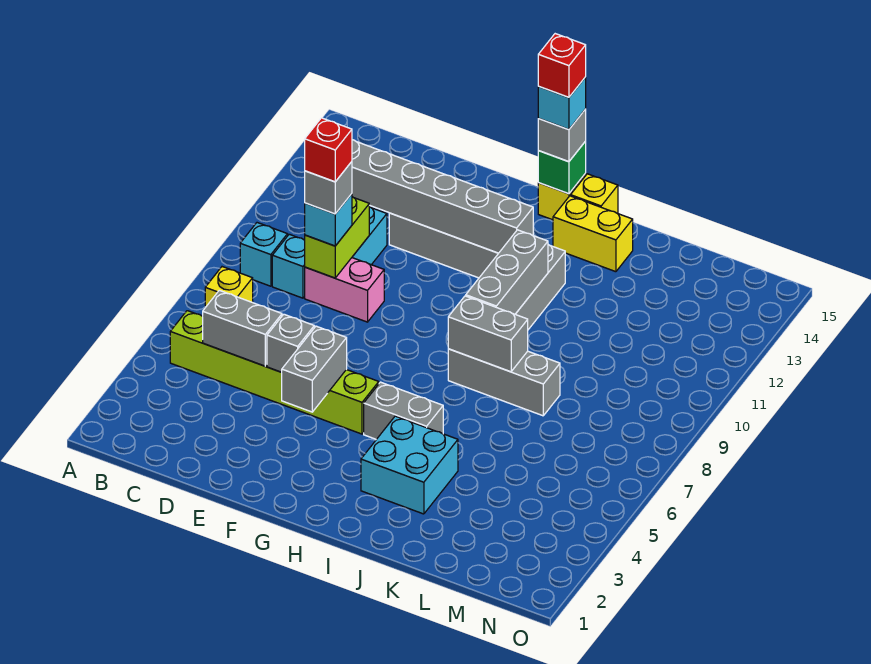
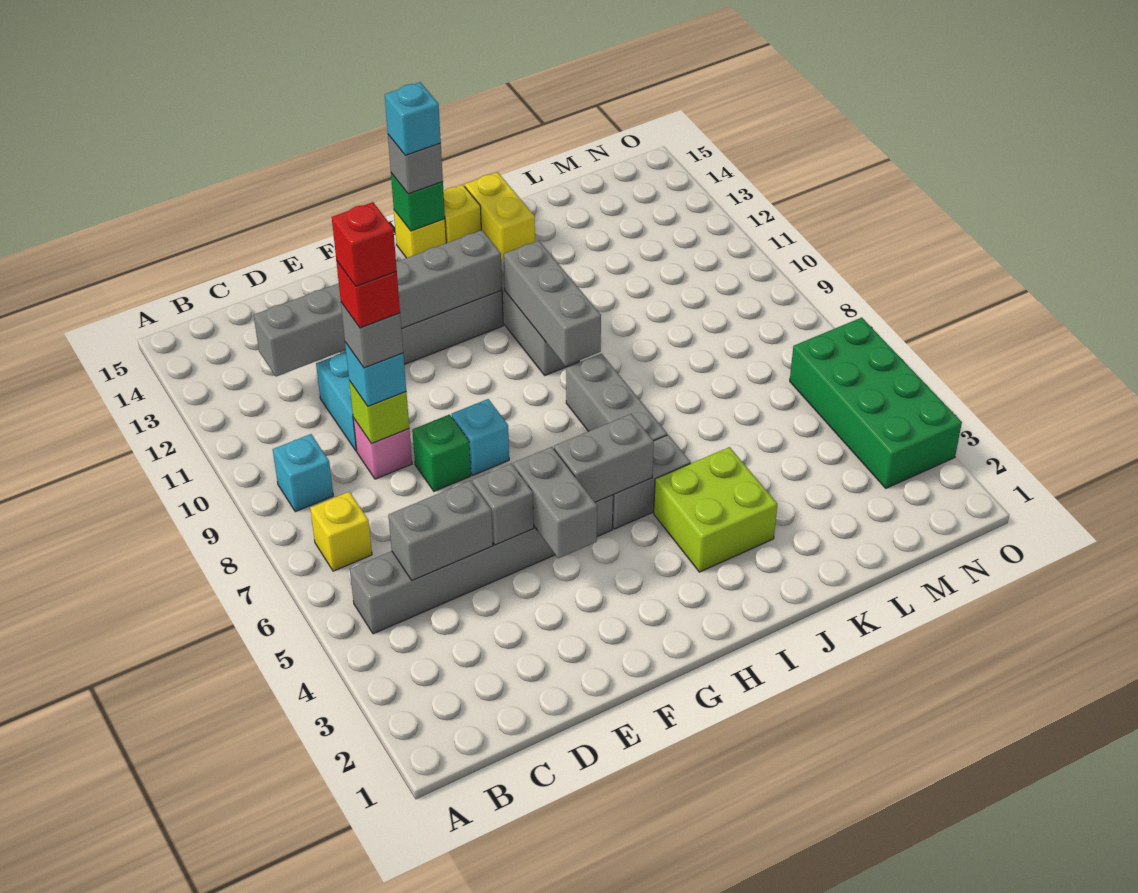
lime 1x6 brick [170,311,379,434] -> grey 1x6 brick [350,495,613,634]
cyan 1x1 brick [272,234,305,298] -> cyan 1x1 brick moved to [452,399,509,475]
pink 1x2 brick [305,258,384,322] -> pink 1x1 brick [353,418,412,479]
lime 1x2 brick [305,197,369,278] -> lime 1x1 brick [349,381,409,444]
none -> green 1x1 brick [412,415,471,491]
red 1x1 brick [538,34,586,97] -> red 1x1 brick moved to [332,202,397,286]
cyan 2x2 brick [361,416,458,514] -> lime 2x2 brick [654,447,777,572]
grey 1x3 brick [448,349,560,416] -> grey 1x3 brick turned to [566,354,667,441]
grey 1x2 brick [448,296,528,372] -> grey 1x2 brick moved to [554,414,654,502]
yellow 1x2 brick [553,196,633,272] -> yellow 1x2 brick turned to [465,172,535,260]
none -> green 2x4 brick [790,318,962,488]

